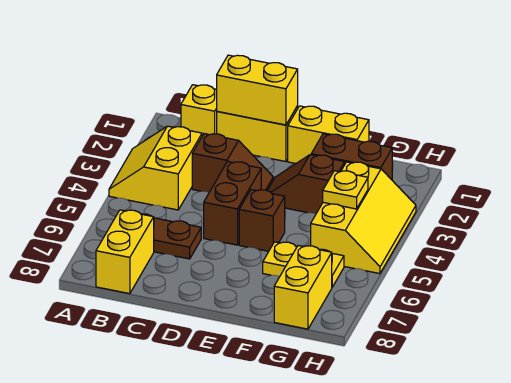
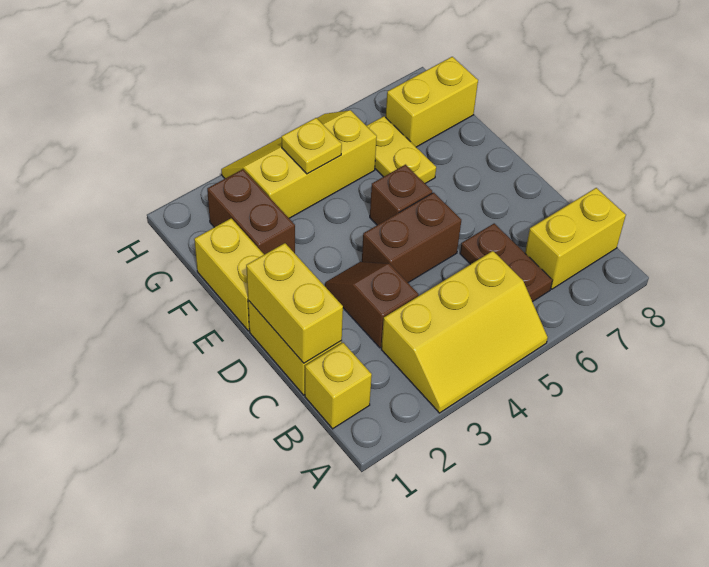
yellow 2x2 slope [109,126,202,210] -> yellow 2x3 slope [381,251,548,413]
brown 1x2 slope [267,155,345,214] -> none

